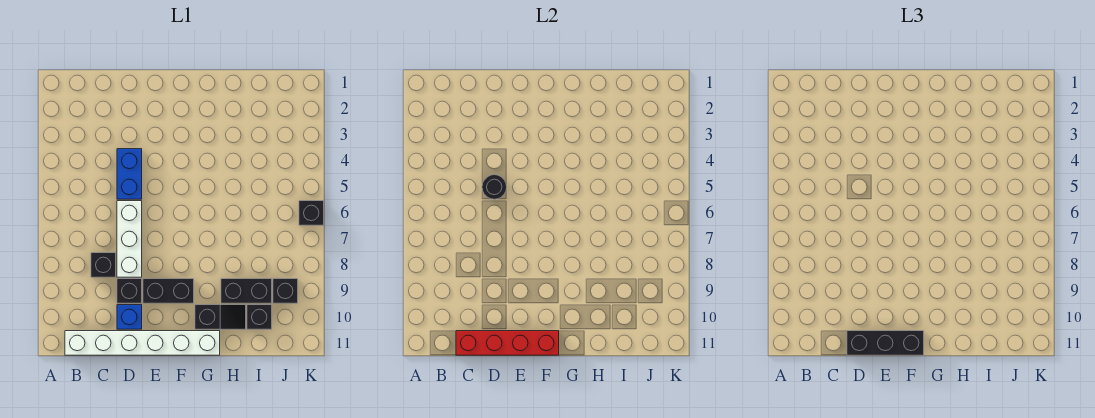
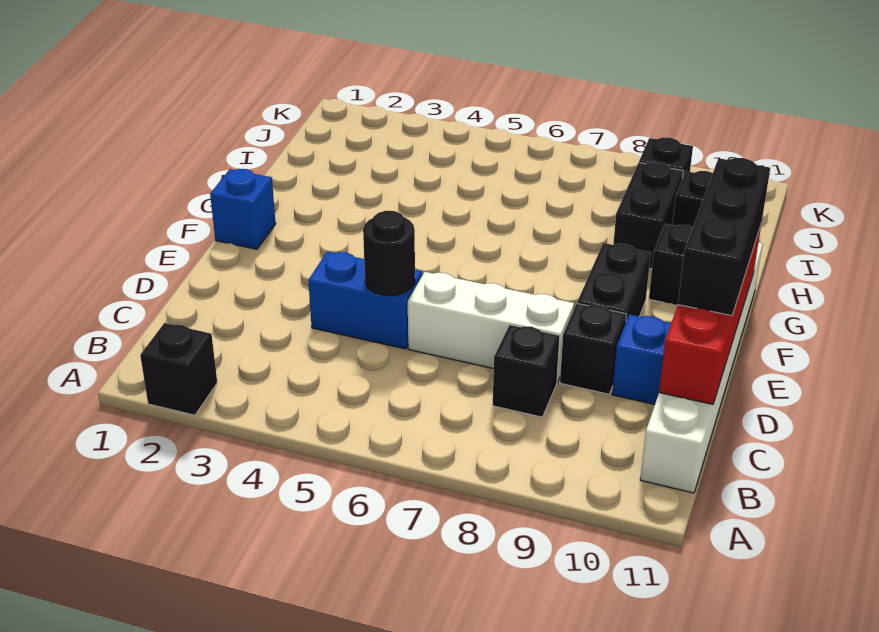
none -> blue 1x1 brick [210,169,276,249]
black 1x1 brick [299,201,324,225] -> black 1x1 brick moved to [140,323,217,415]

